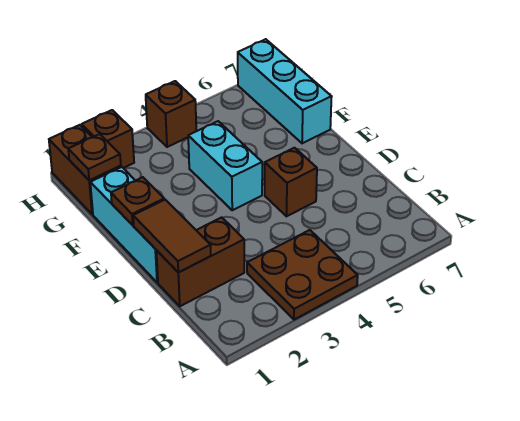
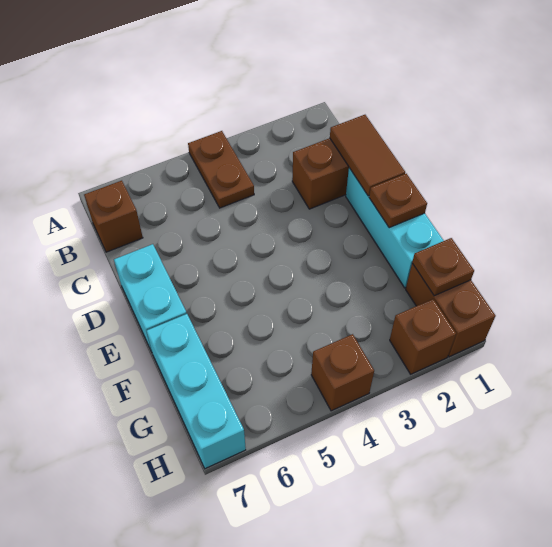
brown 2x2 plate [247,230,358,320] -> brown 1x2 plate [188,131,254,208]
brown 1x1 brick [265,148,317,216] -> brown 1x1 brick moved to [84,181,143,252]
cyan 1x2 brick [188,121,262,210] -> cyan 1x2 brick moved to [114,244,187,352]

